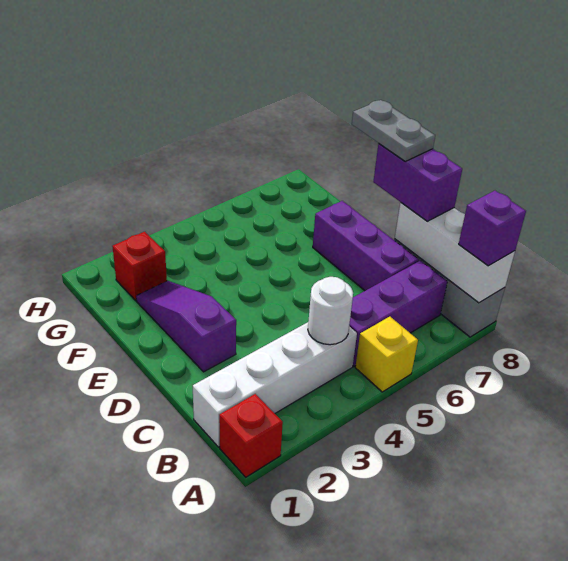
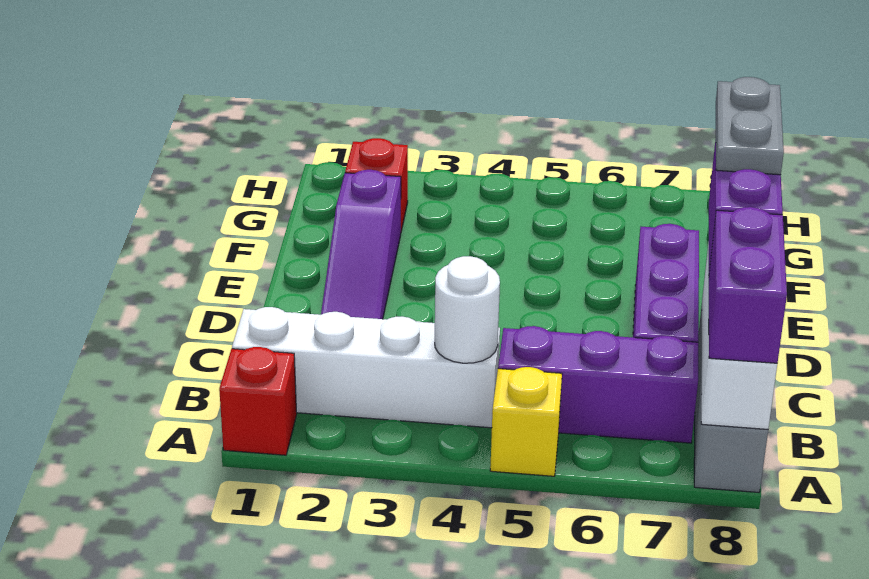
purple 1x1 brick [459,191,526,266] -> purple 1x2 brick [709,207,787,363]
purple 1x3 slope [136,281,236,372] -> purple 1x3 slope turned to [321,170,401,319]

